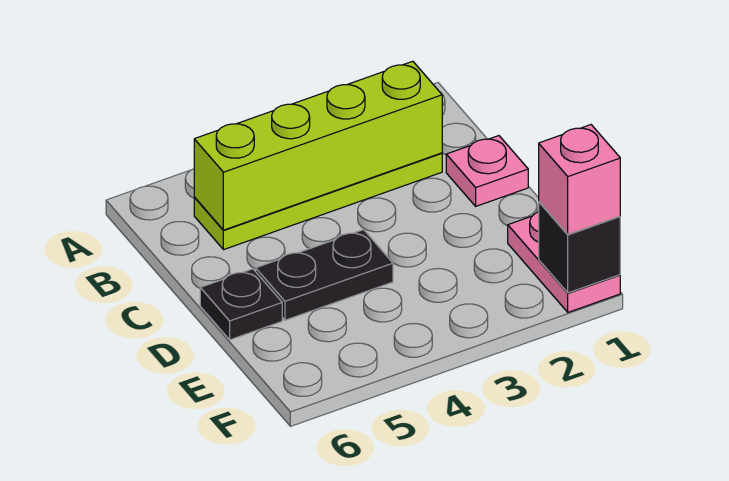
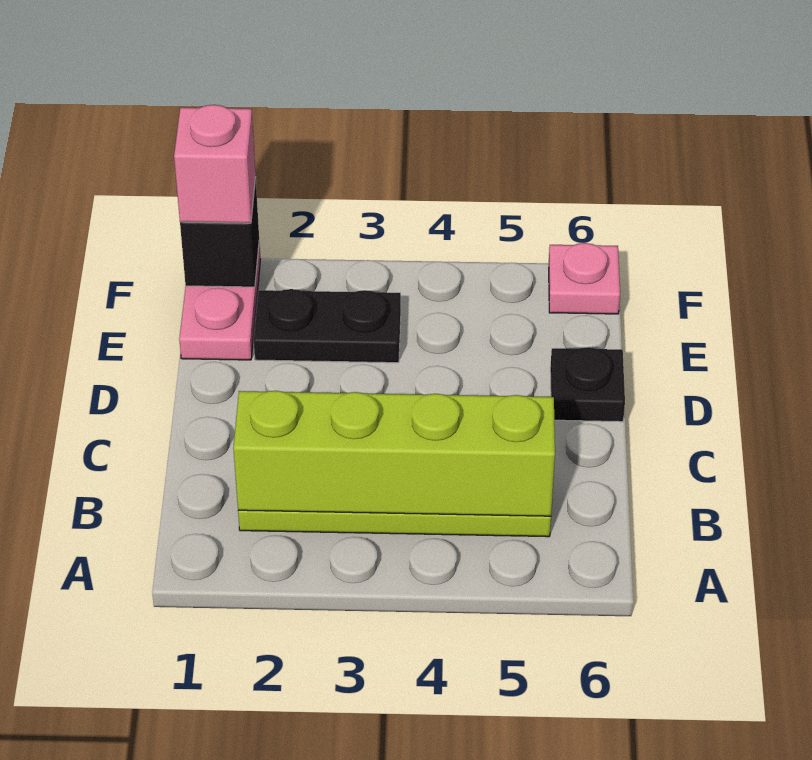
pink 1x1 plate [446,136,528,206] -> pink 1x1 plate moved to [549,243,620,314]
black 1x2 plate [256,230,393,320] -> black 1x2 plate moved to [254,289,401,363]

